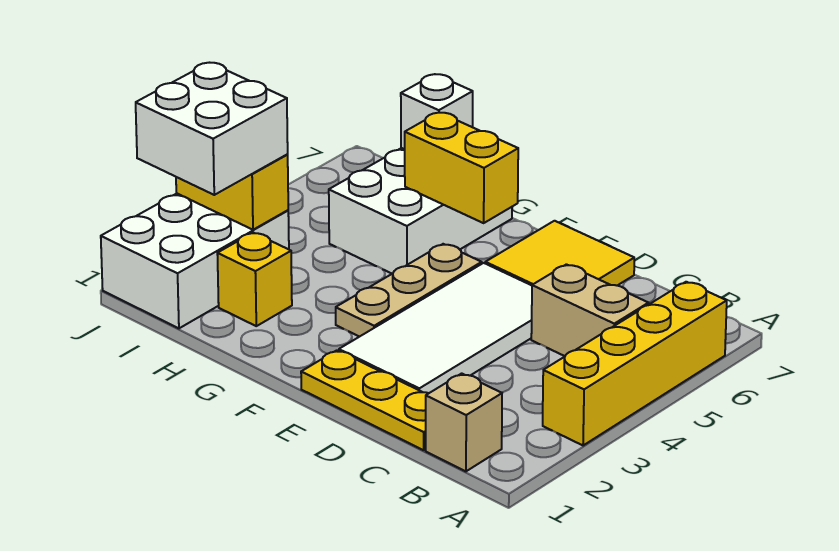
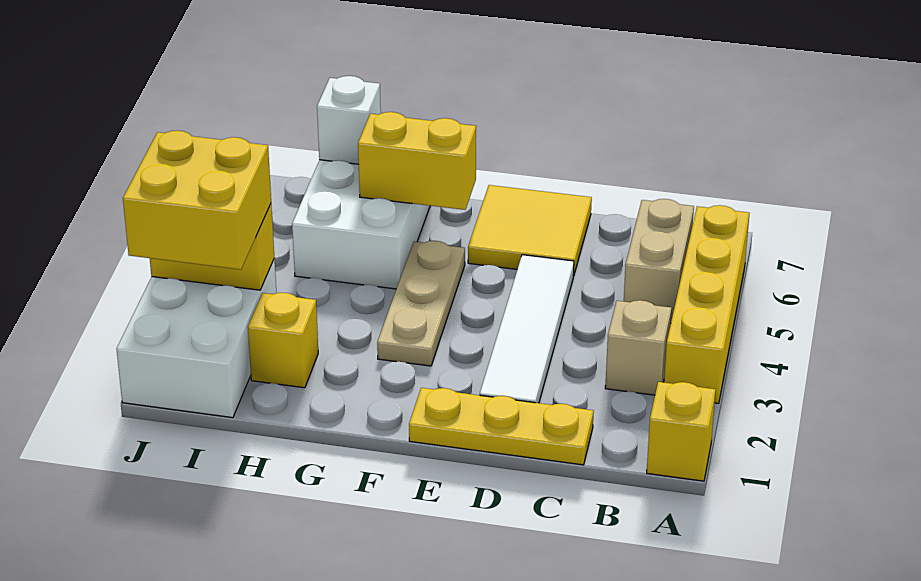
none -> yellow 1x1 brick [647,382,716,481]
tan 1x1 brick [426,373,502,471] -> tan 1x1 brick moved to [605,300,671,395]
tan 1x2 brick [531,264,649,356] -> tan 1x2 brick turned to [624,199,694,321]
white 2x4 tile [339,263,532,393] -> white 1x4 tile [480,255,574,403]
white 2x2 brick [136,63,288,195] -> yellow 2x2 brick [123,131,271,270]

